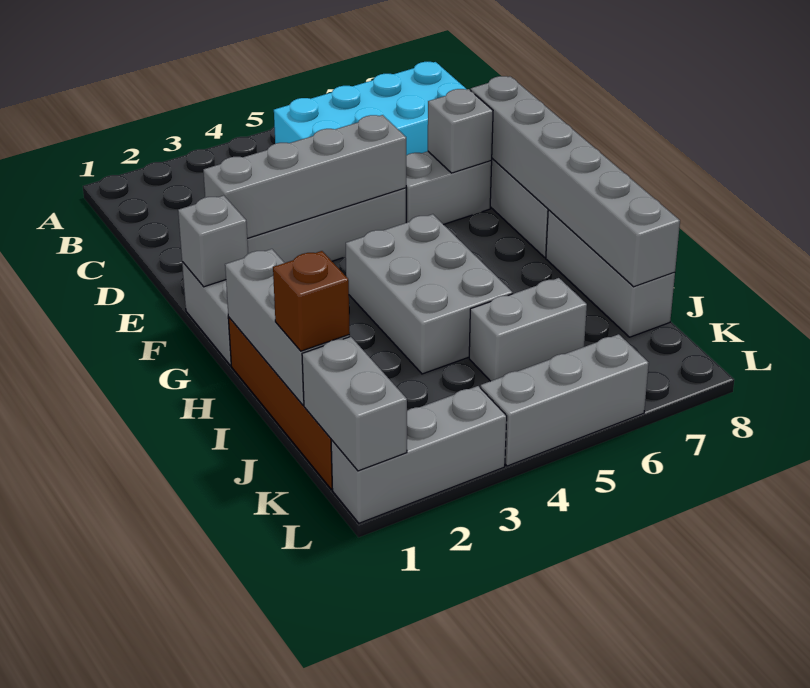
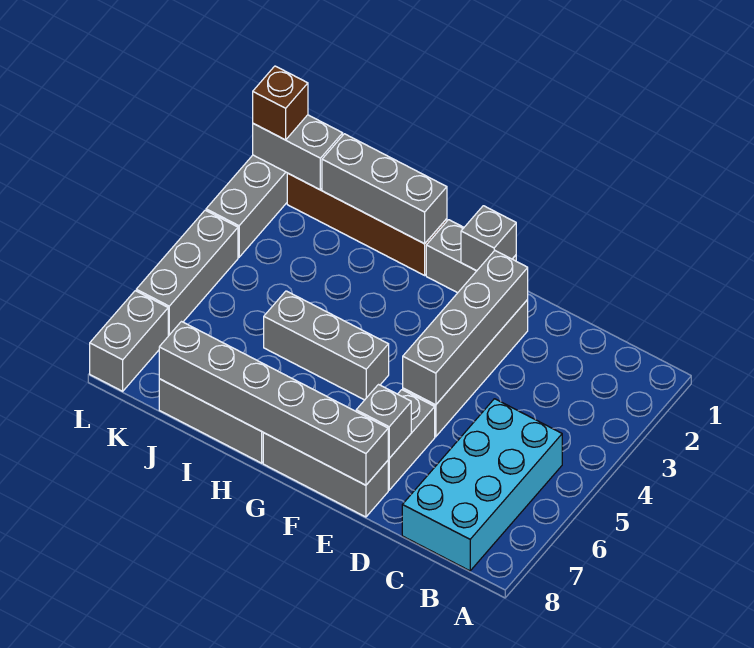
grey 2x3 brick [346,214,513,374] -> grey 1x3 brick [264,291,389,400]
brown 1x1 brick [273,251,350,351] -> brown 1x1 brick moved to [253,66,308,140]
grey 1x2 brick [469,278,587,381] -> grey 1x2 brick moved to [90,291,168,391]

